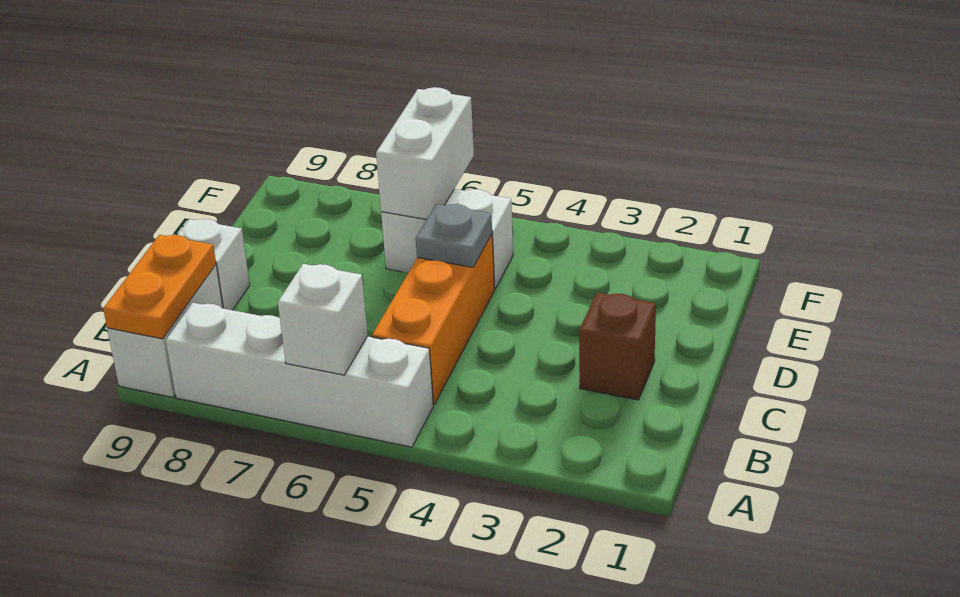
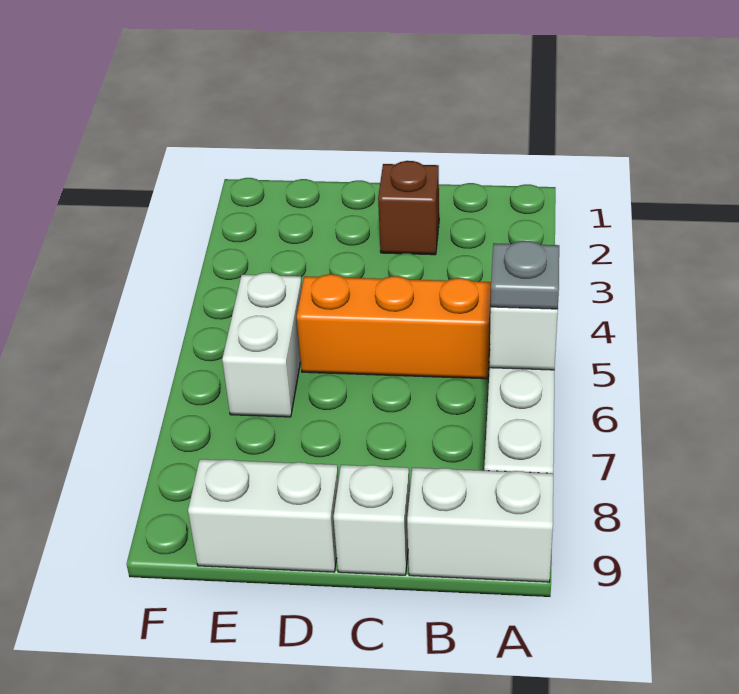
orange 1x2 plate [103,235,216,339] -> none
grey 1x1 plate [416,204,492,267] -> grey 1x1 plate moved to [491,241,559,309]
white 1x2 brick [376,87,474,220] -> white 1x2 brick moved to [188,459,339,572]

